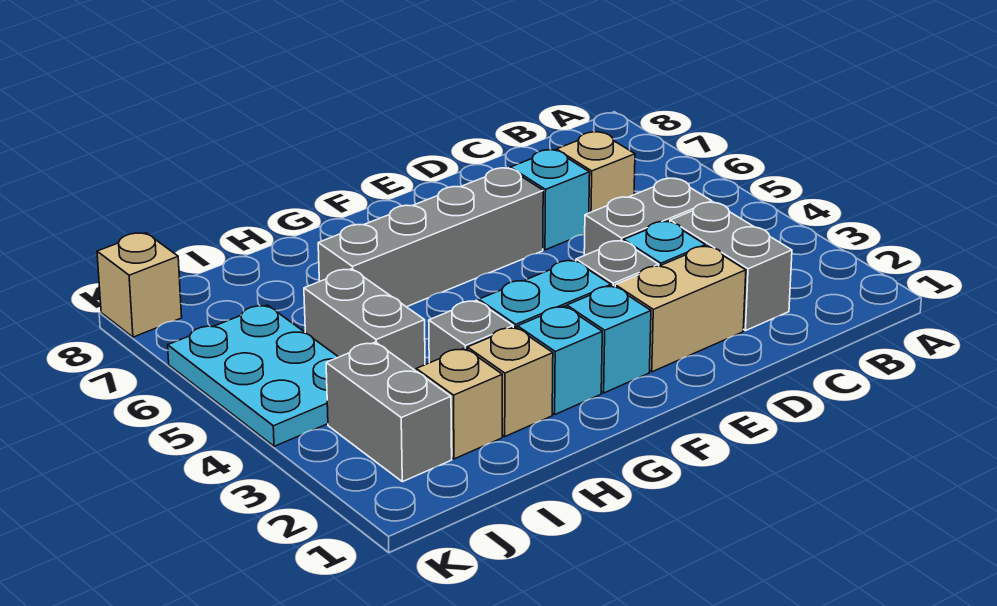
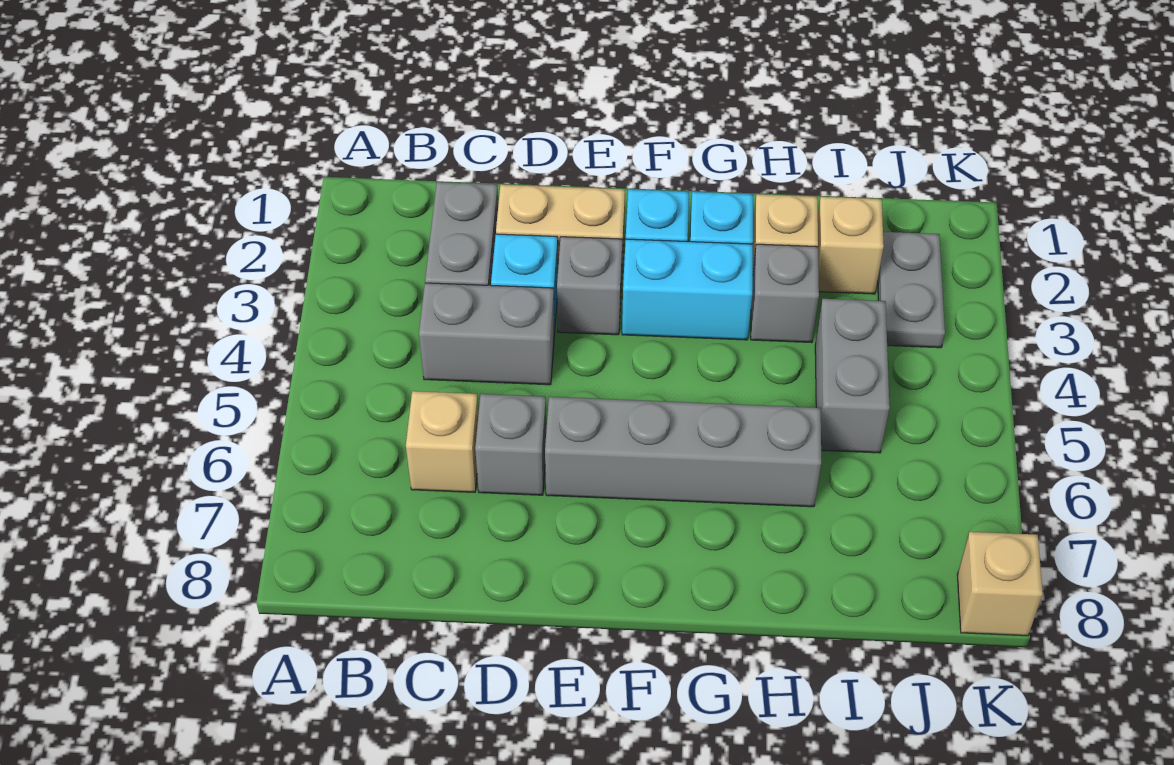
cyan 1x1 brick [510,150,590,250] -> grey 1x1 brick [475,394,546,495]
grey 1x2 brick [326,342,452,482] -> grey 1x2 plate [878,232,945,348]
cyan 2x3 plate [168,305,338,446] -> none

